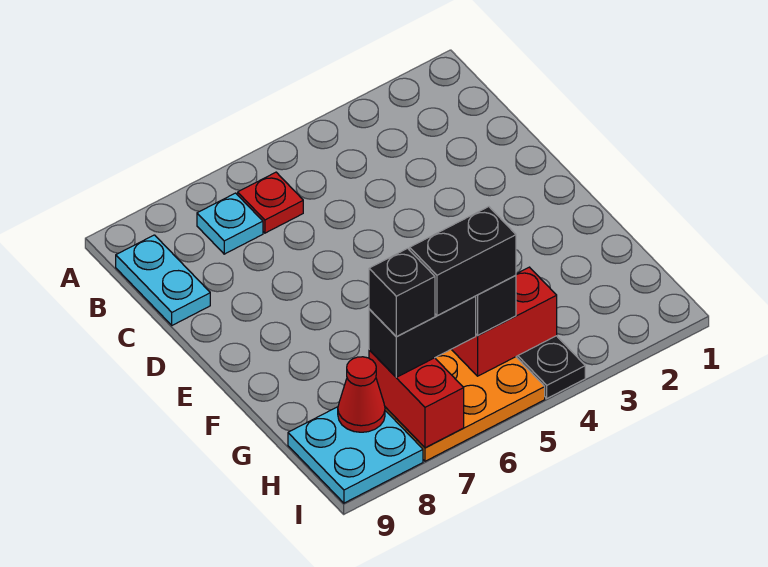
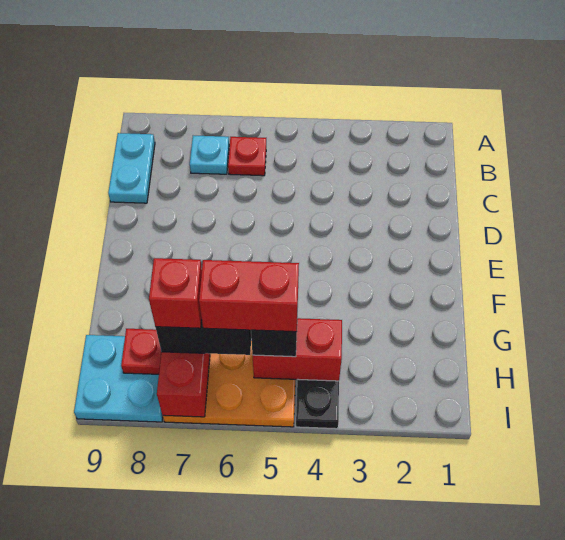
black 1x2 brick [410,207,516,316] -> red 1x2 brick [199,260,299,332]
black 1x1 brick [369,248,435,337] -> red 1x1 brick [149,258,202,328]
red 1x1 cone [338,357,385,432] -> red 1x1 plate [121,329,161,374]

